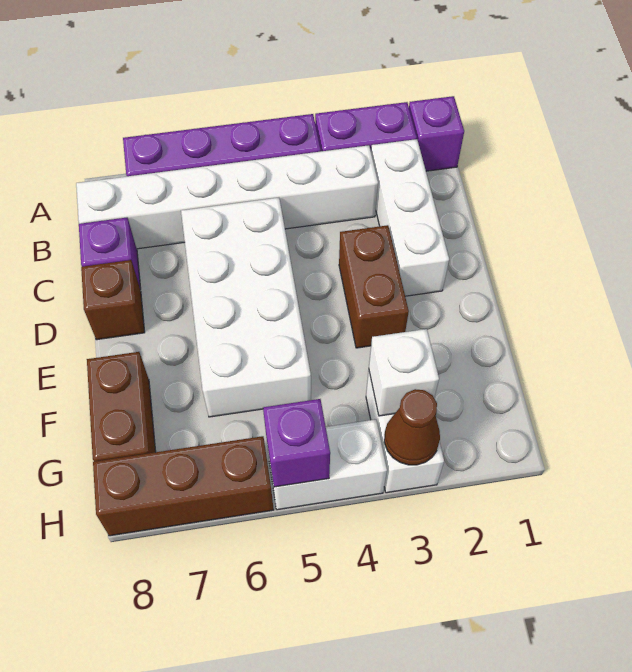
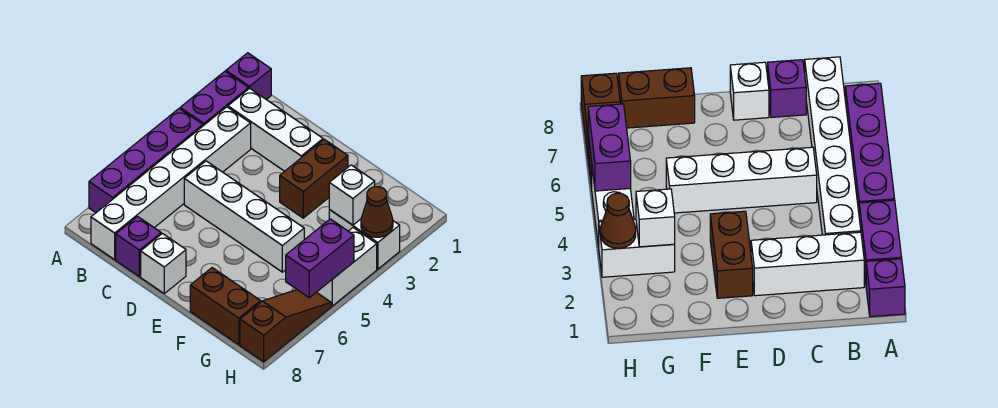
white 2x4 brick [181,198,311,417] -> white 1x4 brick [184,161,304,272]
brown 1x2 brick [339,225,409,348] -> brown 1x2 brick turned to [280,139,348,218]
brown 1x1 brick [81,260,145,340] -> white 1x1 brick [141,234,186,293]
purple 1x1 brick [263,399,330,487] -> purple 1x2 brick [286,219,354,298]
brown 1x3 brick [93,436,274,536] -> brown 1x3 slope [240,290,331,362]

